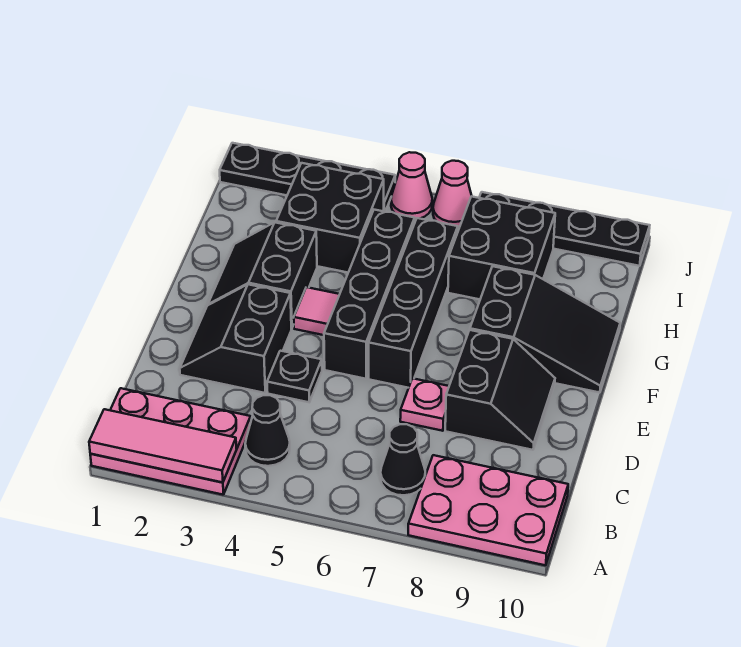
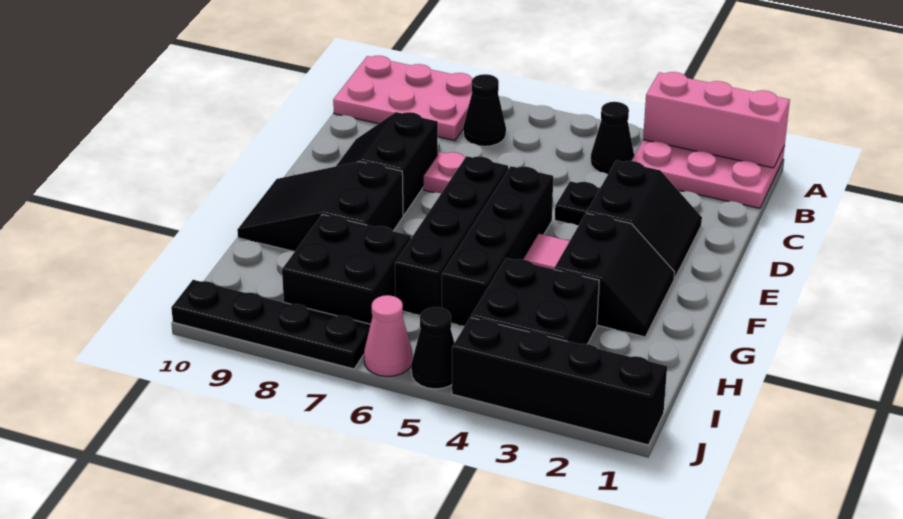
pink 1x3 tile [89,409,237,482] -> pink 1x3 brick [643,72,790,168]
black 1x4 plate [220,143,395,212] -> black 1x4 brick [452,317,667,445]
pink 1x1 cone [391,152,432,219] -> black 1x1 cone [411,307,455,389]

